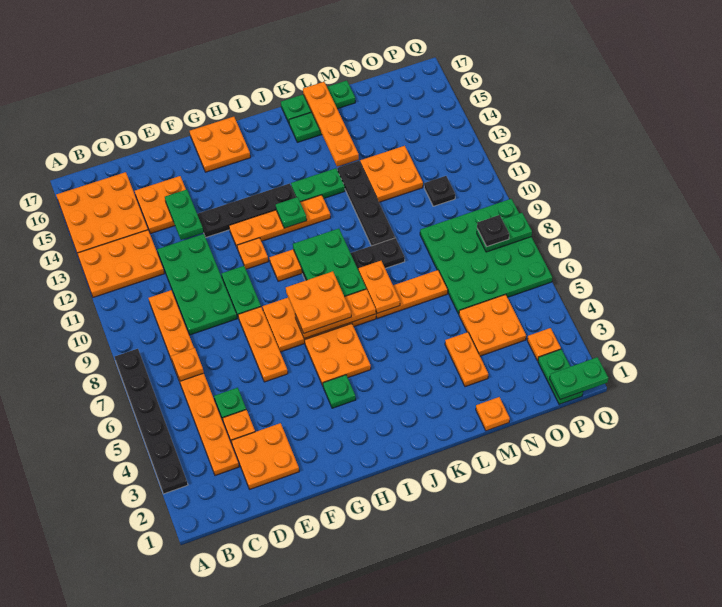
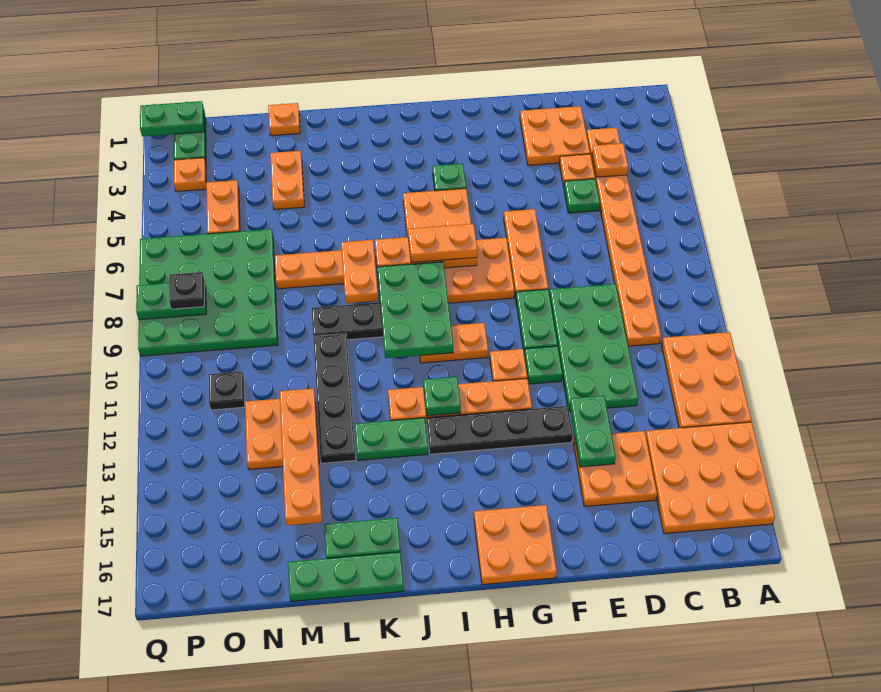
black 1x6 plate [115,349,188,494] -> none
orange 2x3 plate [77,230,164,297] -> orange 2x3 plate turned to [662,332,751,428]
orange 1x1 plate [171,348,204,381] -> orange 1x1 plate moved to [592,143,628,177]
none -> green 1x1 plate [524,346,562,384]
orange 2x2 plate [286,271,351,333] -> orange 1x2 plate [408,224,477,263]
orange 1x4 plate [303,82,359,166] -> orange 1x4 plate moved to [280,388,322,525]
orange 2x2 plate [459,294,526,356] -> orange 1x2 plate [206,180,240,234]

